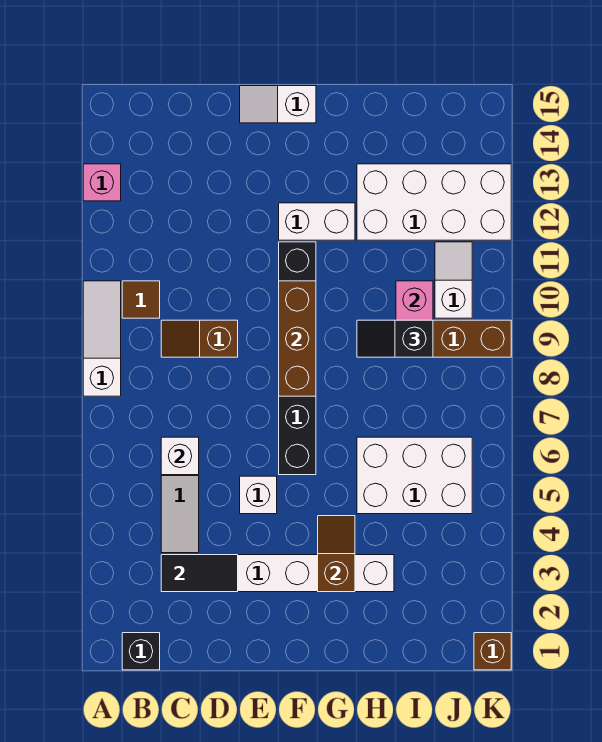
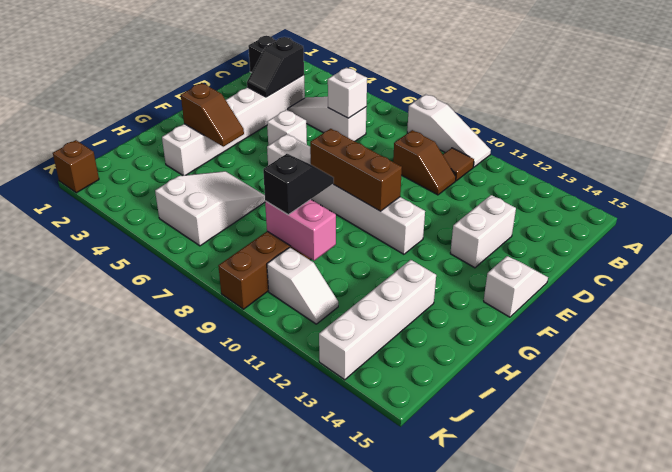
pink 1x1 brick [83,164,121,201] -> none
black 1x2 tile [161,555,238,592] -> black 1x2 slope [247,37,304,97]
brown 1x2 slope [161,320,238,357] -> brown 1x2 slope turned to [393,130,456,195]
black 1x6 brick [279,242,316,475] -> white 1x6 brick [267,134,425,254]
white 1x2 brick [279,203,355,240] -> white 1x2 brick moved to [450,195,516,268]
white 2x3 brick [357,437,472,514] -> white 2x3 slope [155,171,265,246]
white 2x4 brick [357,164,511,240] -> white 1x4 brick [319,260,436,380]

